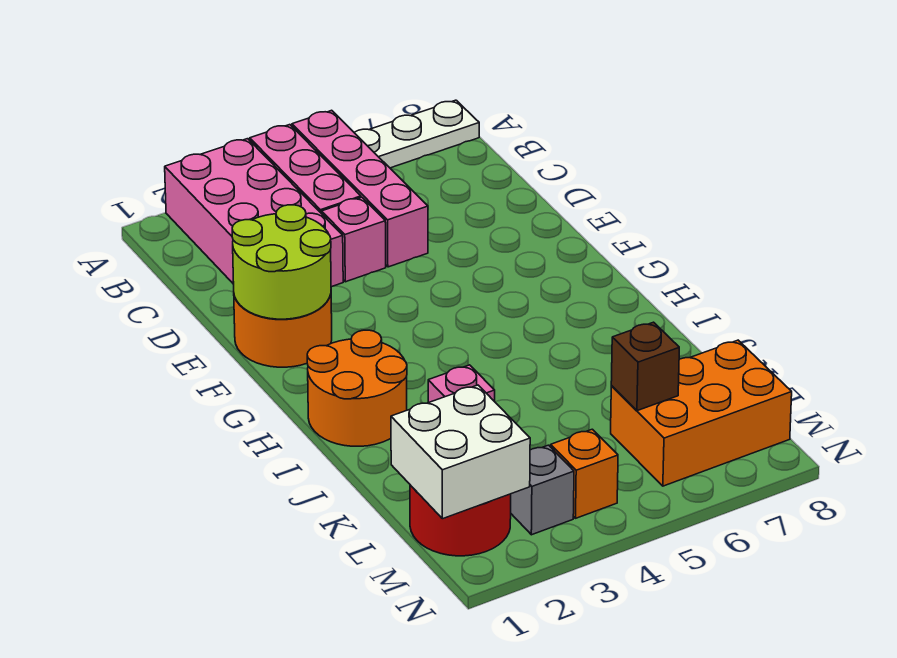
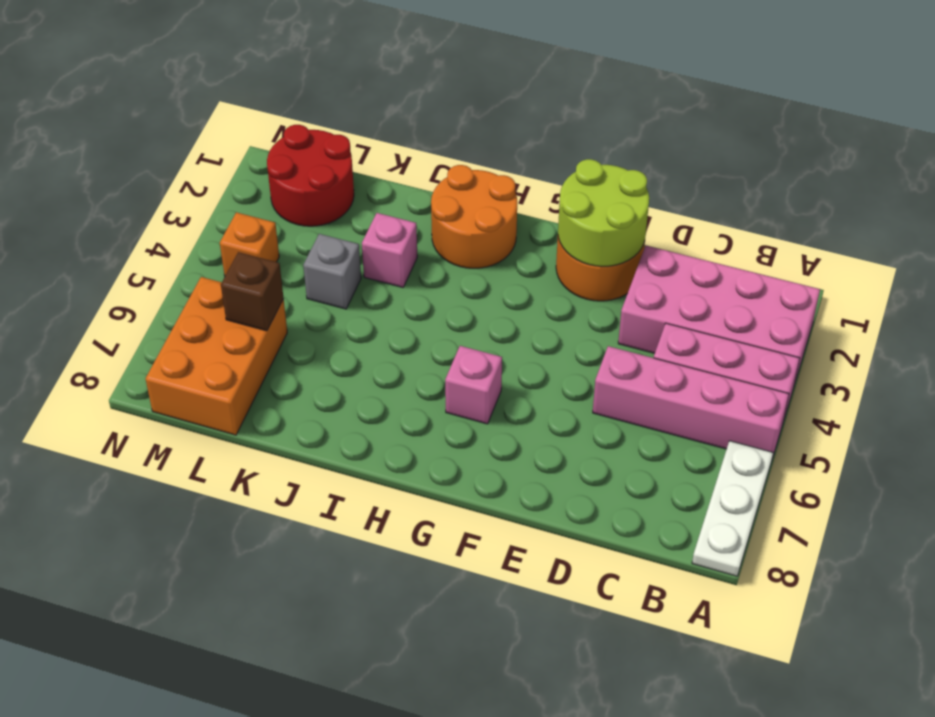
pink 1x1 brick [322,197,386,282] -> pink 1x1 brick moved to [445,346,502,424]
white 2x2 brick [391,385,530,519] -> none
grey 1x1 brick [511,445,574,535] -> grey 1x1 brick moved to [303,234,361,309]

